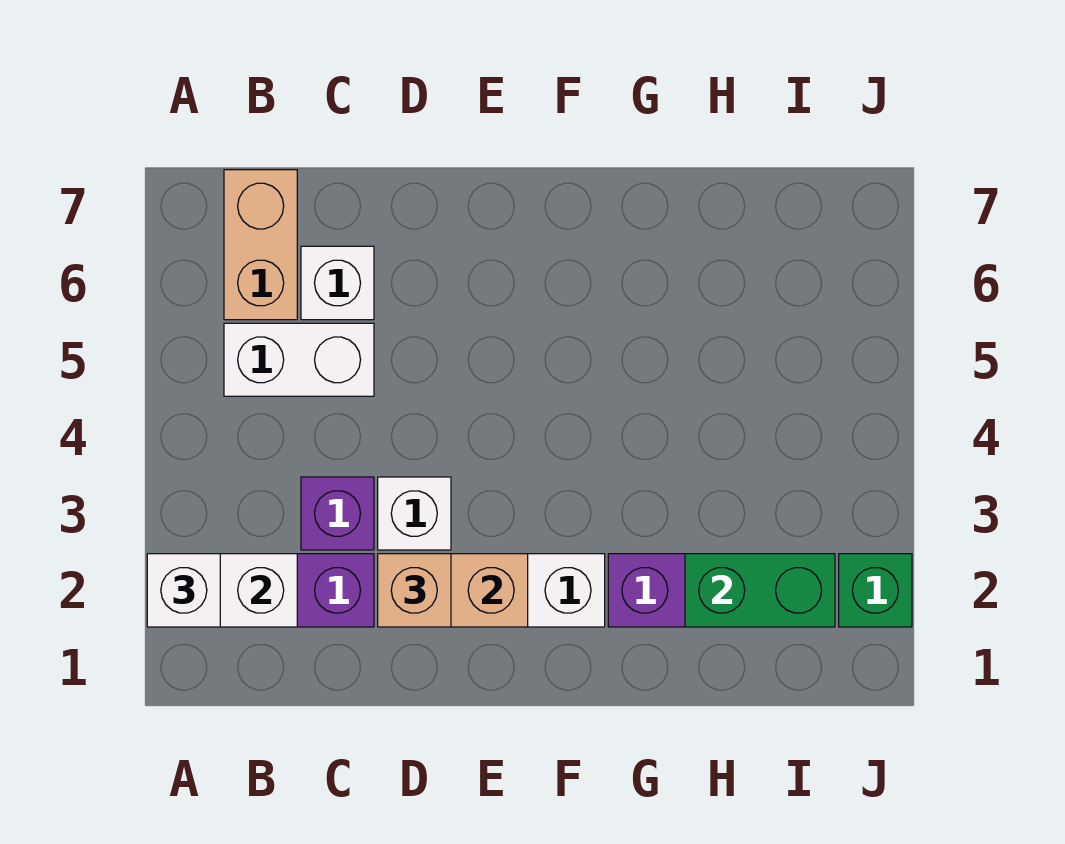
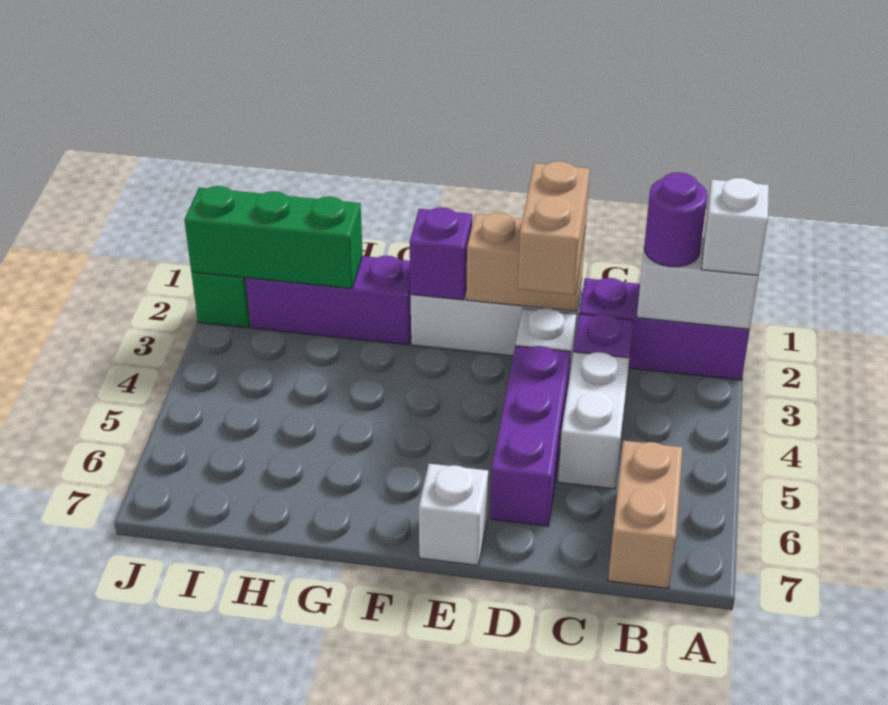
none -> purple 1x1 round brick [644,172,707,267]
white 1x2 brick [224,323,374,396] -> white 1x2 brick turned to [558,352,629,489]
white 1x1 brick [301,246,374,320] -> white 1x1 brick moved to [419,464,488,565]
tan 1x1 brick [378,554,451,627] -> tan 1x2 brick [518,161,590,295]
none -> purple 1x3 brick [490,346,571,526]
none -> purple 1x1 brick [410,207,472,300]
green 1x2 brick [685,554,835,627] -> green 1x3 brick [184,186,363,288]

